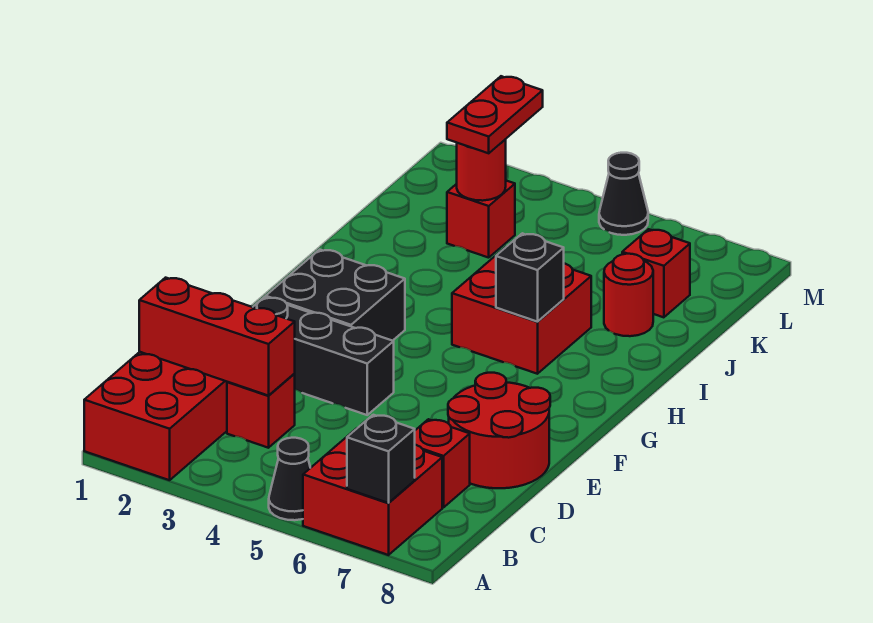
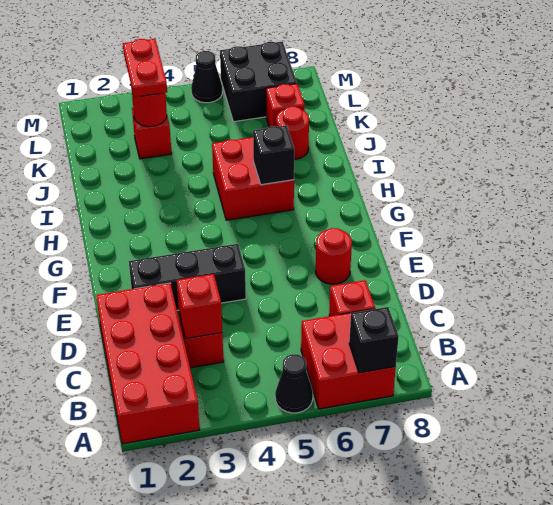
red 1x3 brick [139,278,295,396] -> red 1x1 brick [177,274,222,339]
red 2x2 round brick [448,373,550,488] -> red 1x1 round brick [316,228,352,284]
black 2x2 brick [266,250,405,341] -> black 2x2 brick moved to [220,41,297,122]

